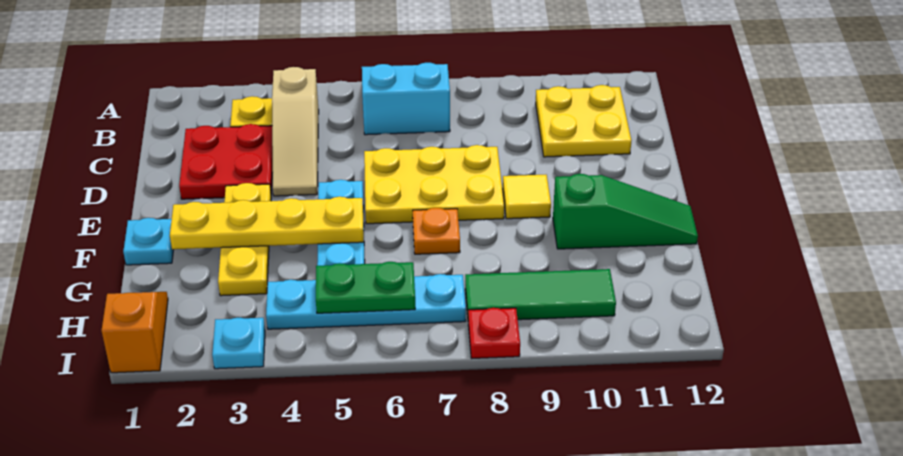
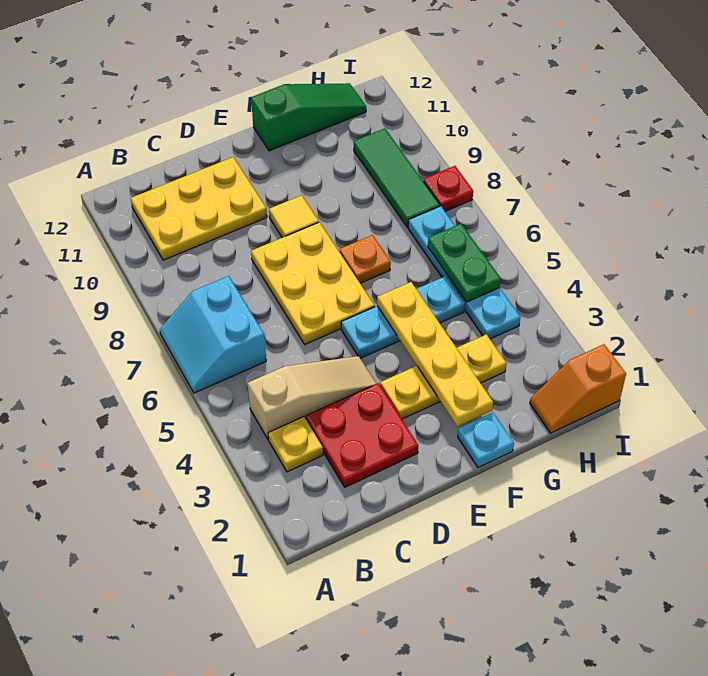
yellow 2x2 plate [536,85,631,157] -> yellow 2x3 plate [131,157,267,260]
green 1x3 slope [553,174,698,249] -> green 1x3 slope turned to [251,83,366,151]
cyan 1x1 plate [212,318,265,369] -> none

